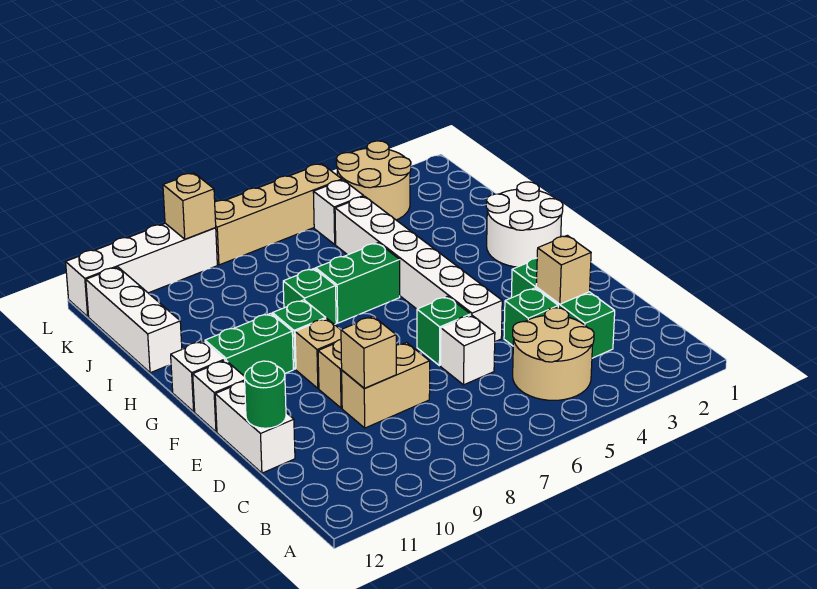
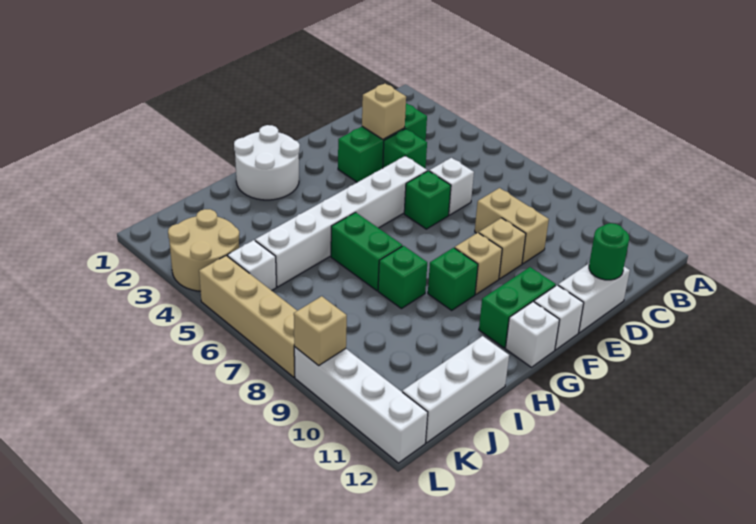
tan 2x2 round brick [513,308,594,400] -> none
tan 1x1 brick [341,316,396,388] -> none
green 1x2 brick [205,313,293,376] -> green 1x2 brick turned to [479,267,556,348]

